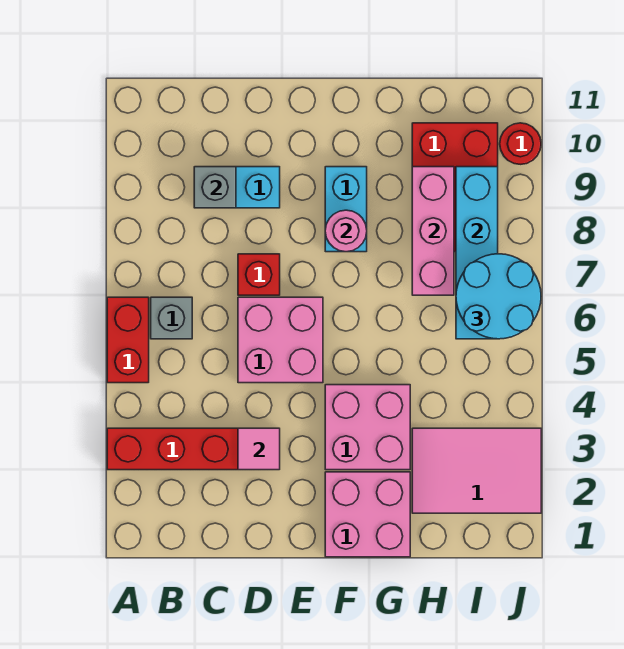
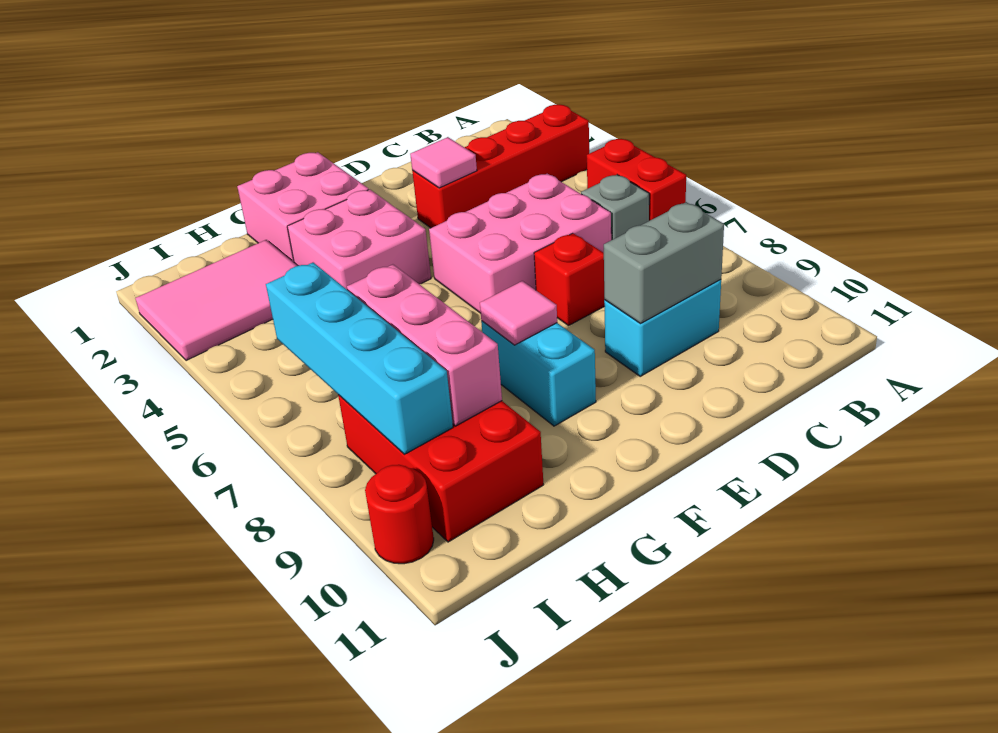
grey 1x1 brick [194,167,236,208] -> grey 1x2 brick [604,202,724,324]
pink 2x2 brick [238,297,323,383] -> pink 2x3 brick [429,174,611,313]
pink 1x1 round brick [325,210,367,252] -> pink 1x1 tile [480,281,557,345]
cyan 2x2 round brick [456,254,541,339] -> none

